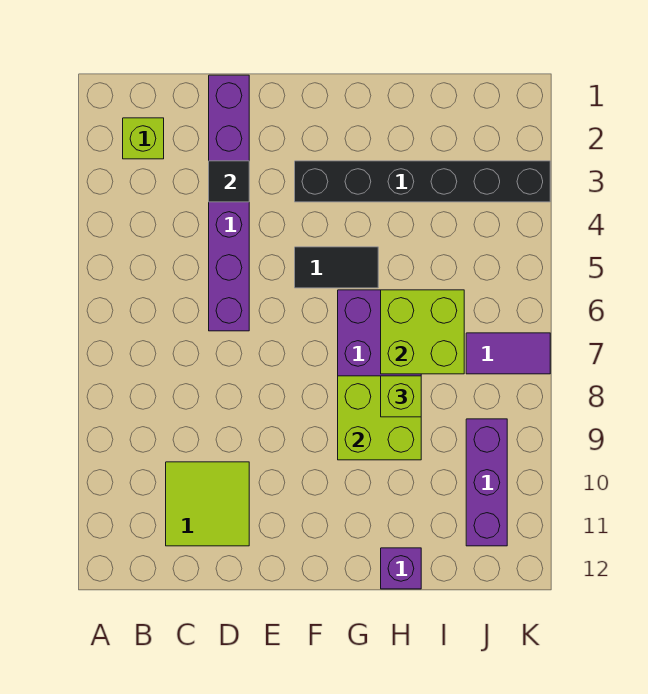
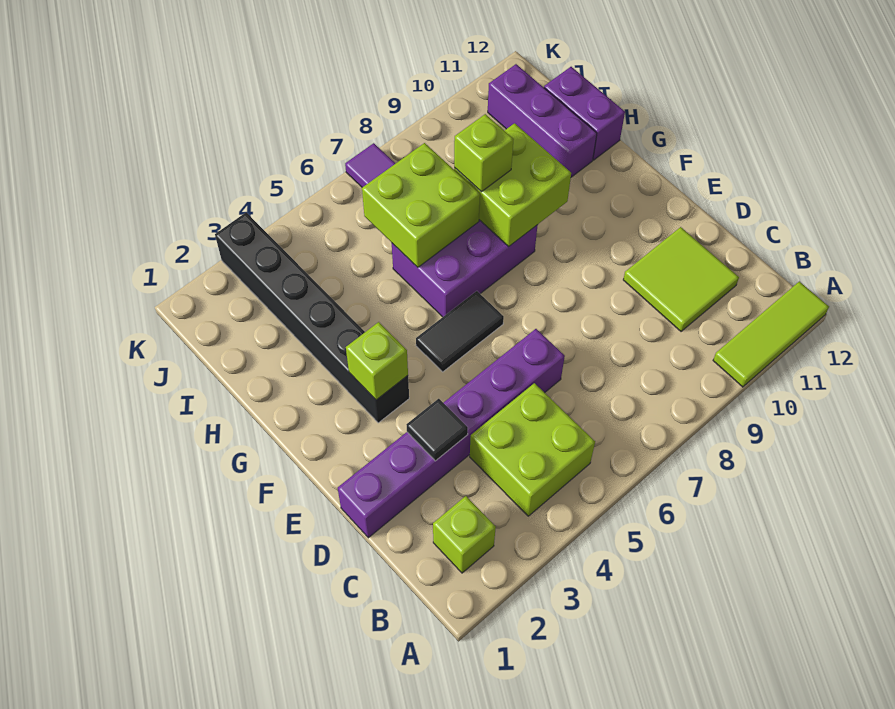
none -> lime 1x3 tile [713,281,829,387]
none -> lime 2x2 brick [470,383,595,516]
none -> lime 1x1 brick [346,322,408,400]
black 1x2 tile [295,247,378,288] -> black 1x2 tile turned to [416,291,504,372]
purple 1x1 brick [381,548,421,589] -> purple 1x2 brick [544,67,625,160]
purple 1x3 brick [466,419,507,546] -> purple 1x3 brick turned to [488,64,597,177]

